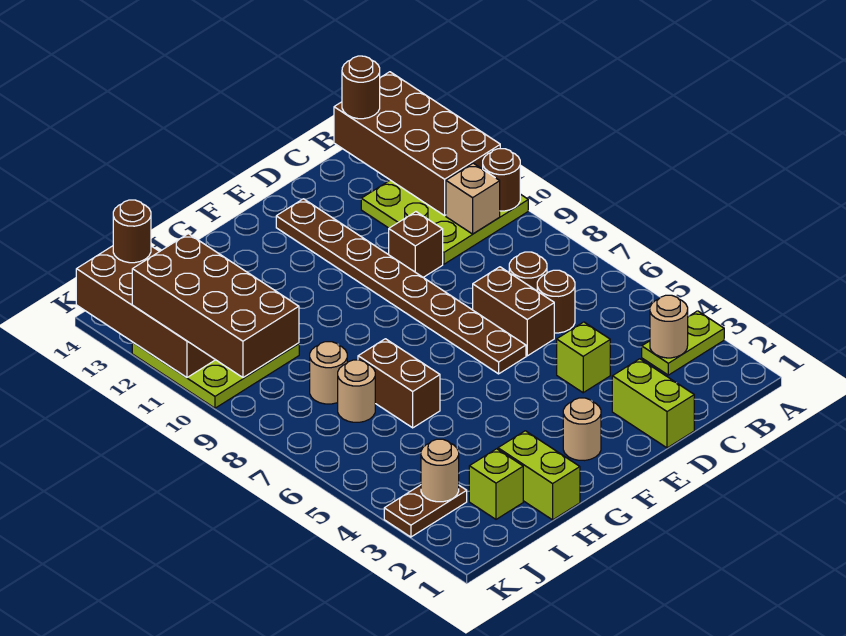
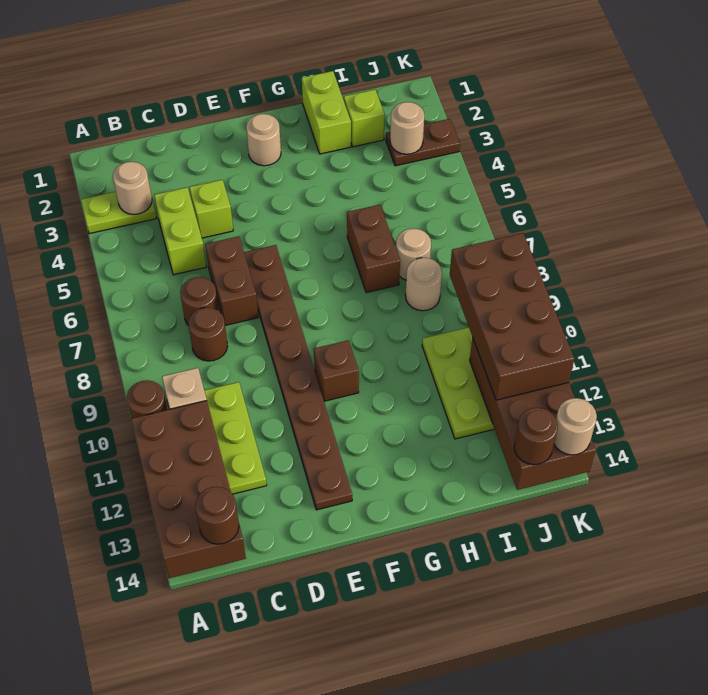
brown 1x1 round brick [537,270,575,333] -> brown 1x1 round brick moved to [188,307,228,361]
lime 1x2 brick [612,359,694,448] -> lime 1x2 brick moved to [154,187,206,275]
brown 1x1 brick [388,212,443,277] -> brown 1x1 brick moved to [314,340,359,401]
none -> tan 1x1 round brick [554,398,597,455]

